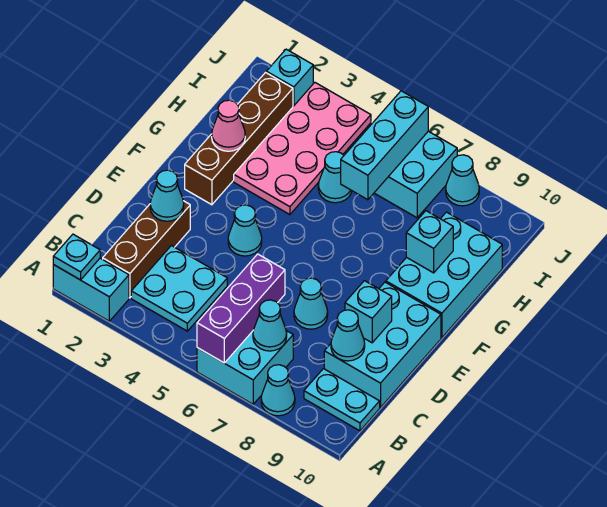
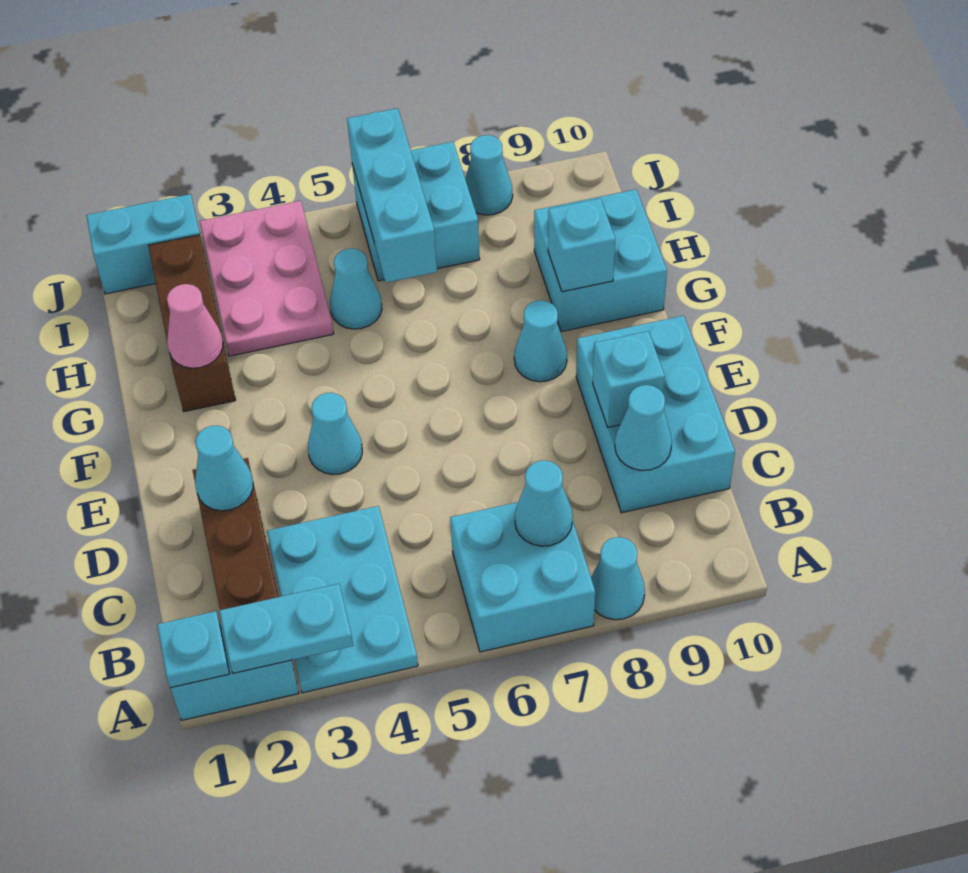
purple 1x3 brick [197,254,285,363] -> none
cyan 2x2 plate [131,246,227,331] -> cyan 2x3 plate [267,506,418,693]
cyan 1x2 plate [304,369,380,431] -> cyan 1x2 plate moved to [220,584,353,673]
cyan 1x1 cone [294,278,328,329] -> cyan 1x1 cone moved to [514,300,567,382]
brown 1x4 brick [185,73,293,205] -> brown 1x3 brick [148,235,235,412]
cyan 2x3 brick [386,212,502,338] -> cyan 2x2 brick [534,189,667,332]
pink 2x4 plate [234,83,371,215] -> pink 2x3 plate [200,201,334,356]
cyan 1x1 brick [267,49,313,106] -> cyan 1x2 brick [86,194,200,294]

